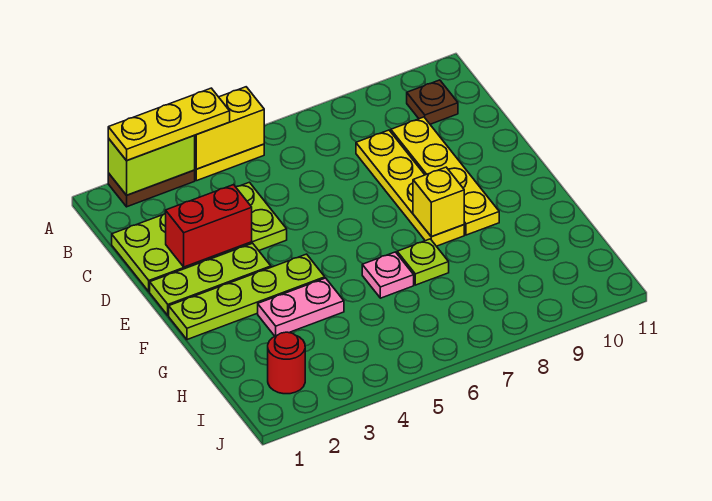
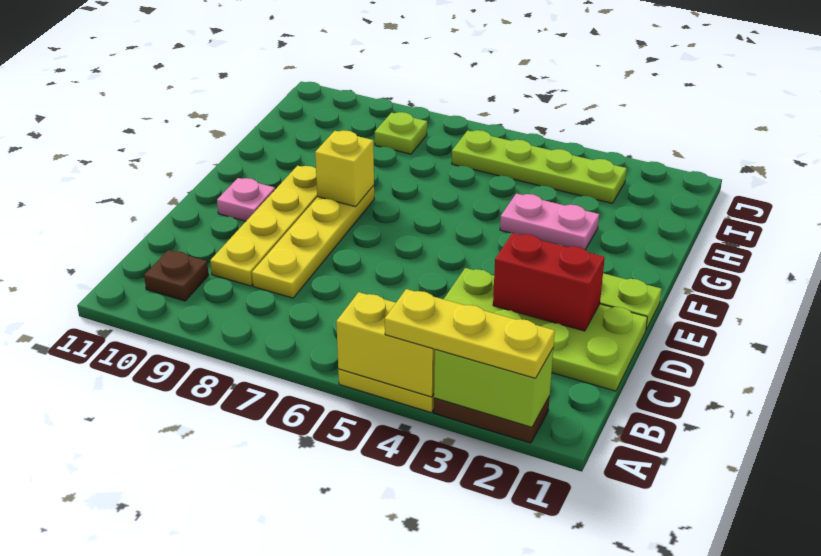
lime 1x4 plate [169,254,325,340] -> lime 1x4 plate moved to [452,130,627,203]
pink 1x1 plate [362,252,414,298] -> pink 1x1 plate moved to [217,178,275,221]
lime 1x1 plate [397,239,449,285] -> lime 1x1 plate moved to [375,112,427,154]
red 1x1 round brick [268,332,305,394] -> none

